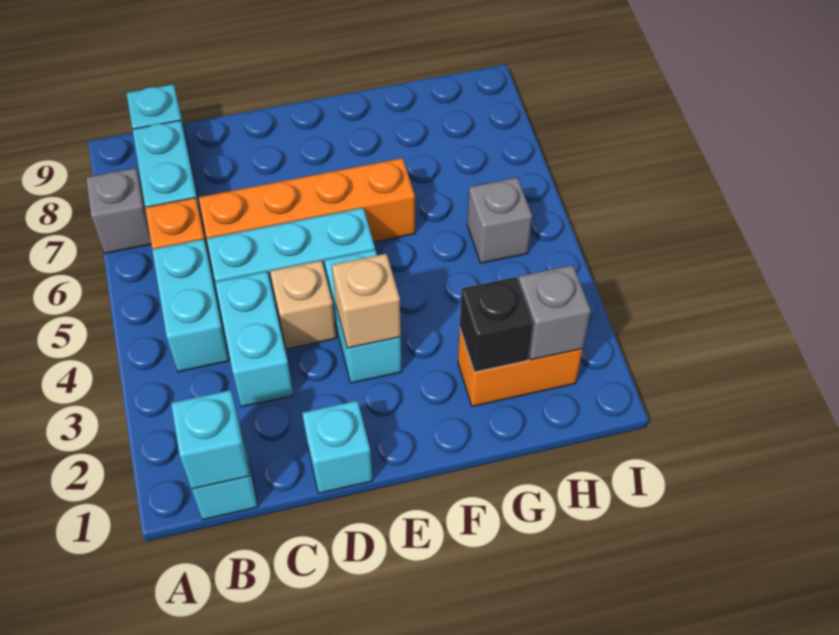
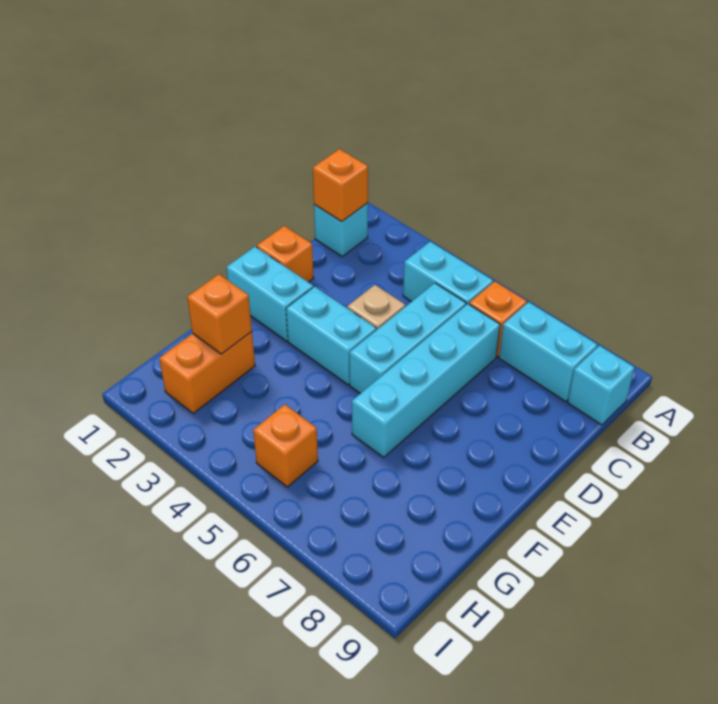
grey 1x1 brick [86,168,151,253] -> none
cyan 1x1 brick [171,390,250,489] -> orange 1x1 brick [313,149,368,222]
cyan 1x2 brick [215,272,293,407] -> cyan 1x2 brick moved to [227,247,313,341]
orange 1x4 brick [198,158,415,242] -> cyan 1x4 brick [352,304,500,457]
cyan 1x1 brick [302,401,373,493] -> orange 1x1 brick [257,226,314,282]
tan 1x1 brick [332,254,401,348] -> none
black 1x1 brick [460,277,533,372] -> orange 1x1 brick [187,274,252,354]
grey 1x1 brick [518,265,591,360] -> none
grey 1x1 brick [467,178,532,263] -> orange 1x1 brick [253,404,318,487]

